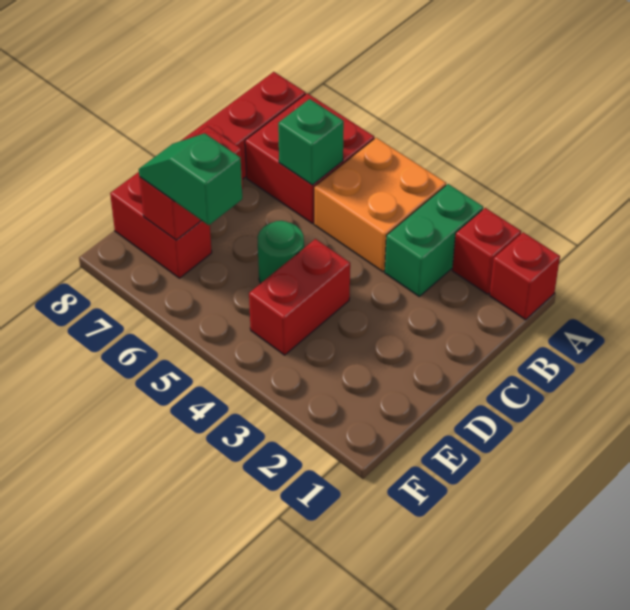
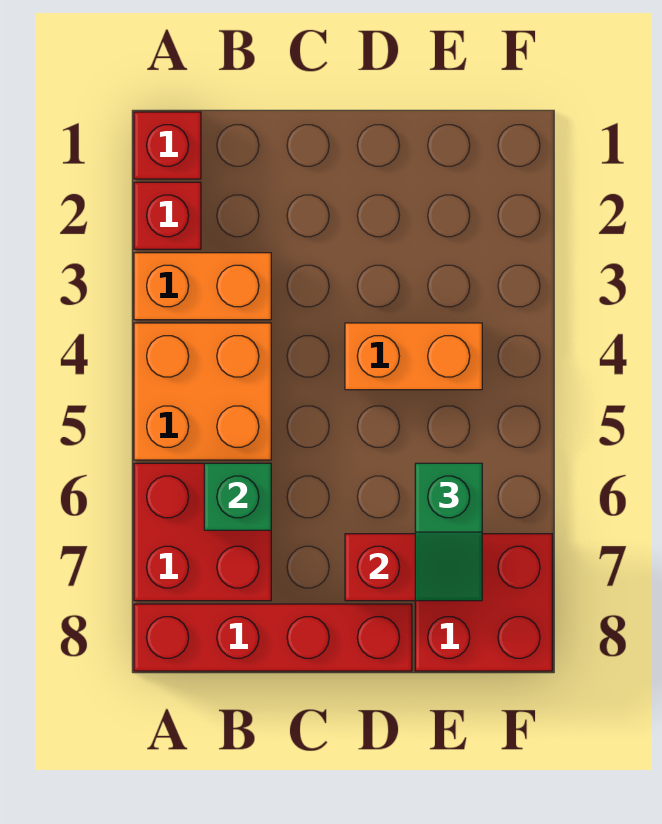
green 1x2 brick [385,184,483,296] -> orange 1x2 brick [134,253,271,320]
red 1x2 brick [249,239,350,355] -> orange 1x2 brick [345,323,482,390]
green 1x1 round brick [257,221,304,283] -> none
red 1x2 brick [110,172,212,278] -> red 2x2 brick [415,534,552,671]

